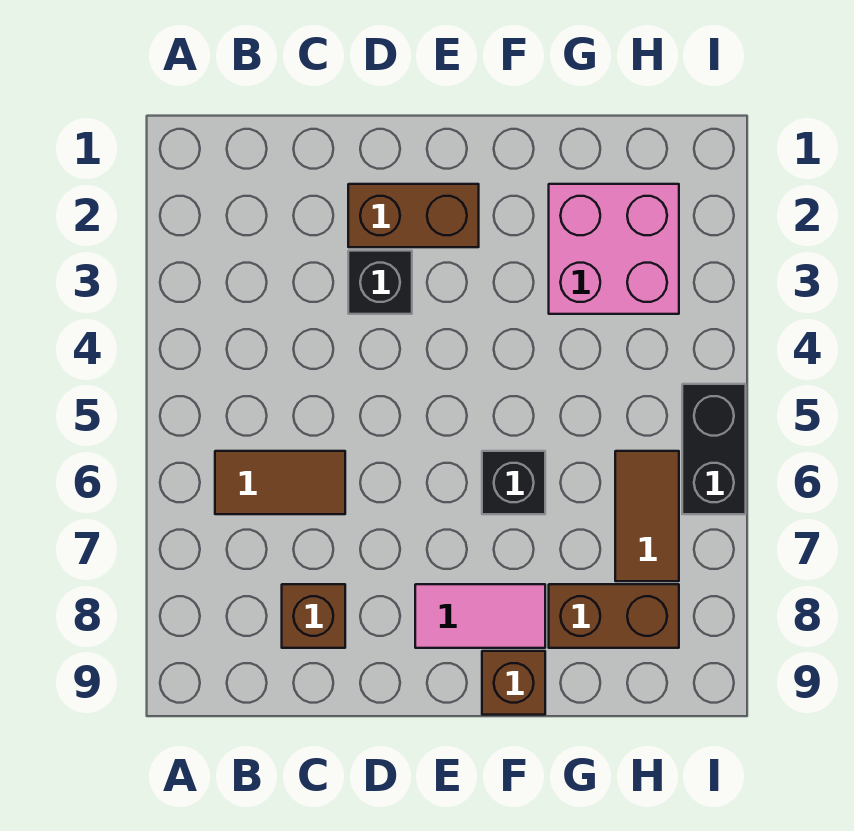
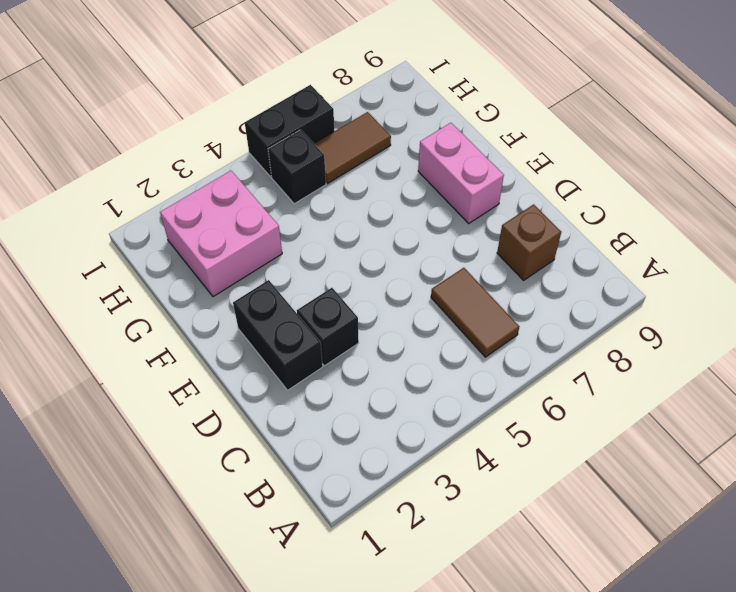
brown 1x2 brick [348,184,479,247] -> black 1x2 brick [233,280,323,390]
pink 1x2 tile [415,584,545,648] -> pink 1x2 brick [418,123,504,223]
black 1x1 brick [482,451,545,514] -> black 1x1 brick moved to [268,130,326,204]
brown 1x1 brick [482,651,545,715] -> none
brown 1x2 brick [549,584,679,648] -> none

